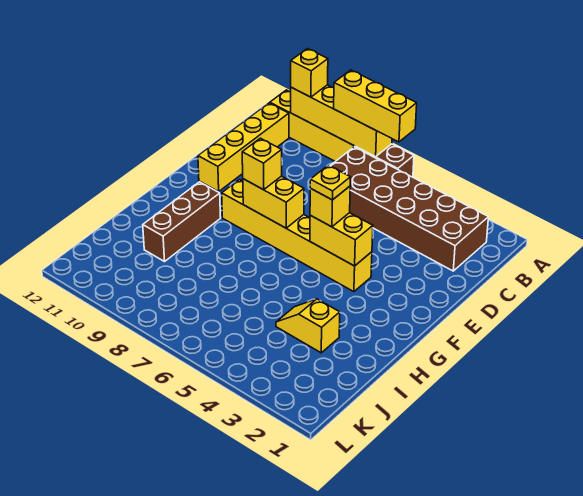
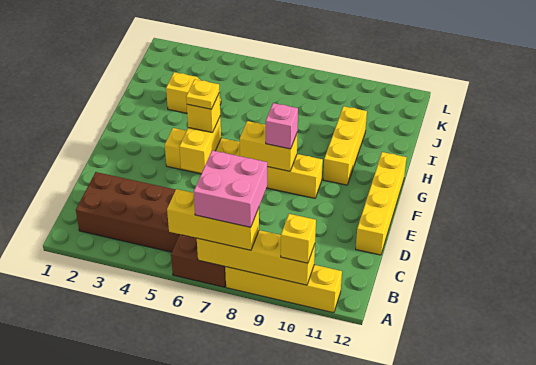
none -> pink 2x2 brick [194,150,267,227]
yellow 1x4 brick [198,103,289,192] -> yellow 1x4 brick moved to [356,152,407,255]
yellow 1x2 brick [310,213,373,266] -> yellow 1x2 brick turned to [179,117,221,173]
yellow 1x1 brick [242,138,282,190] -> pink 1x1 brick [266,103,298,149]
brown 1x3 brick [143,182,221,262] -> yellow 1x3 brick [323,106,367,185]

